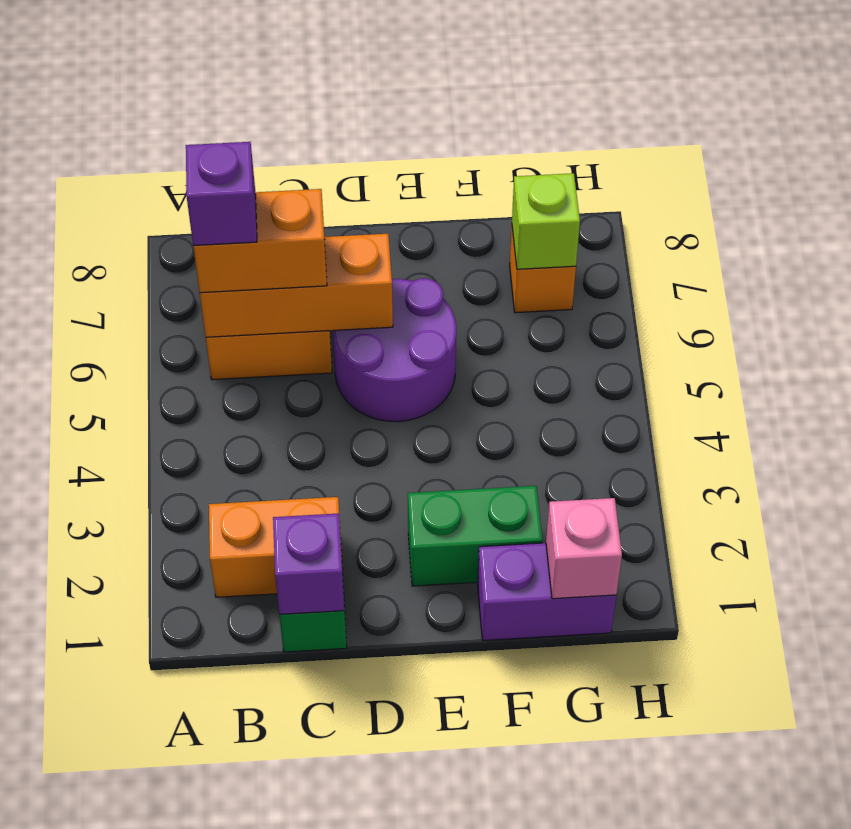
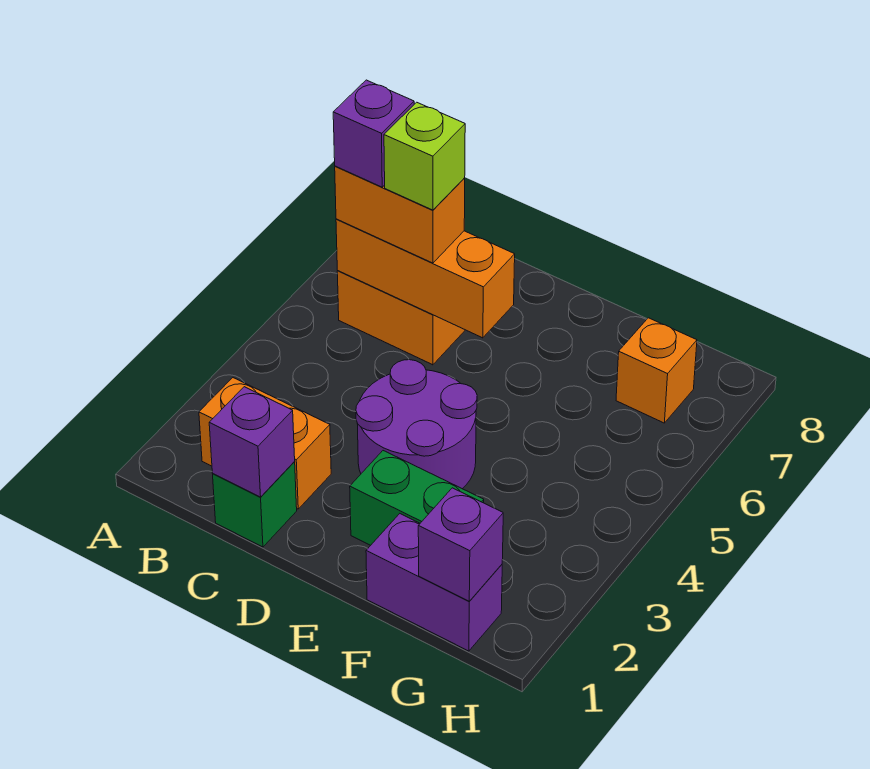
purple 2x2 round brick [333,278,456,422] -> purple 2x2 round brick moved to [356,360,477,489]
pink 1x1 brick [546,498,622,599] -> purple 1x1 brick [418,488,503,601]
lime 1x1 brick [512,173,580,269] -> lime 1x1 brick moved to [384,102,465,210]

